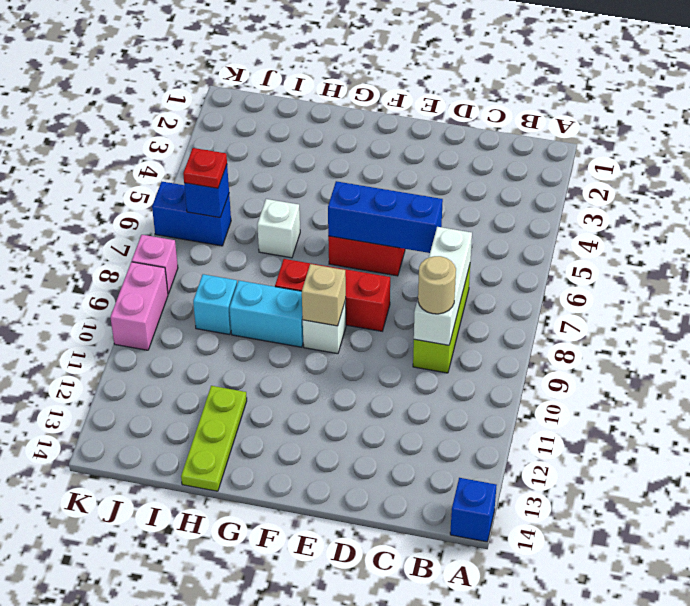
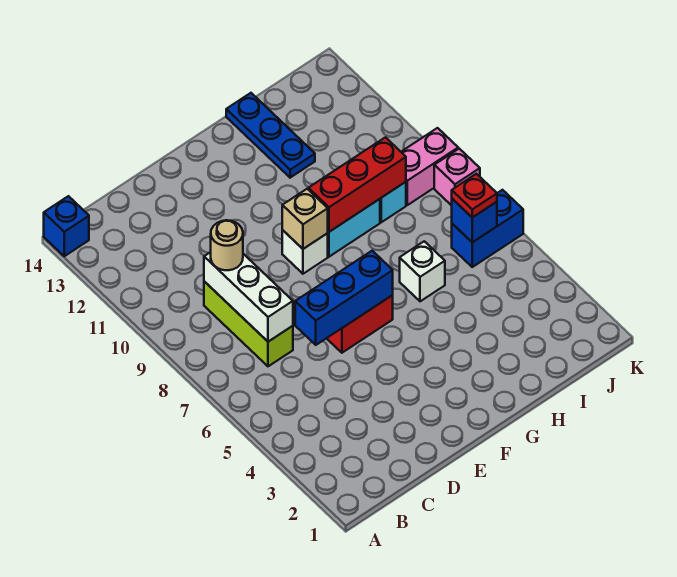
red 1x3 brick [275,259,390,331] -> red 1x3 brick moved to [308,137,406,232]
lime 1x3 plate [181,386,247,491] -> blue 1x3 plate [226,93,315,178]
pink 1x2 brick [110,262,168,350] -> pink 1x2 brick turned to [401,128,458,205]

